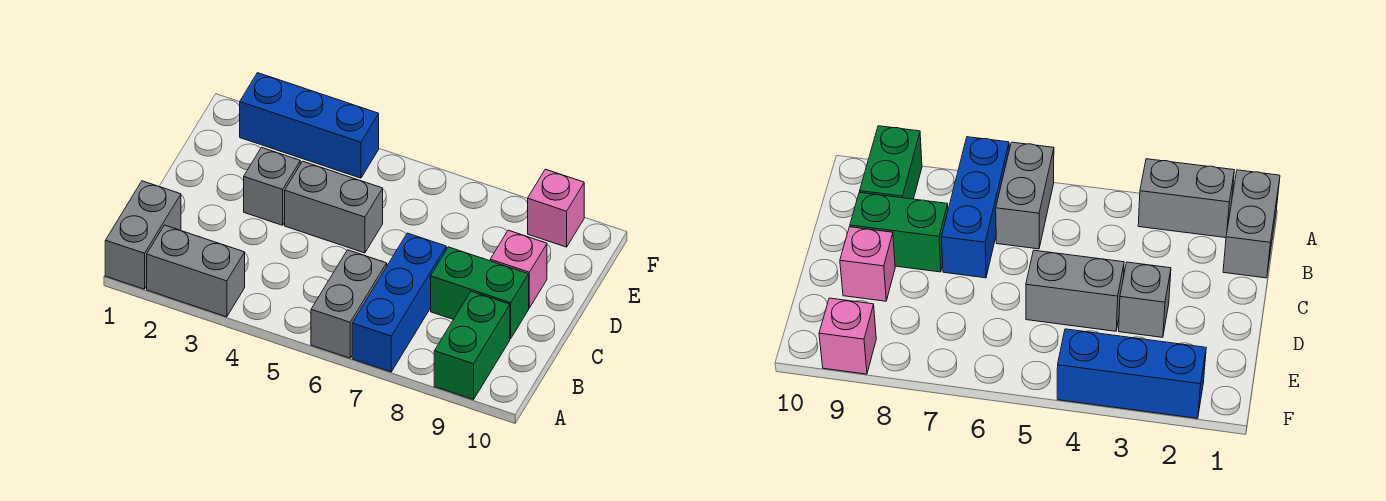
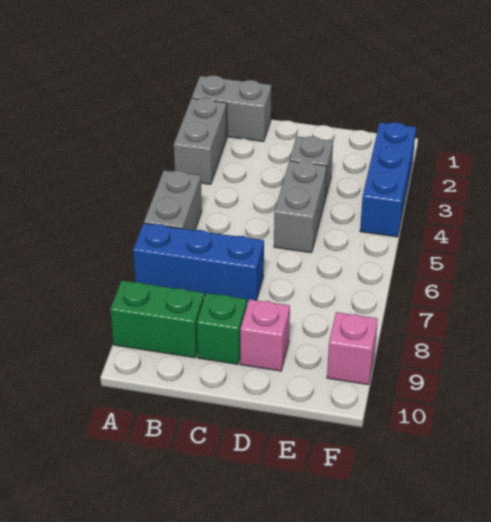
grey 1x2 brick [311,250,387,358] -> grey 1x2 brick turned to [144,170,202,230]
green 1x2 brick [431,247,529,339] -> green 1x1 brick [197,293,247,364]

